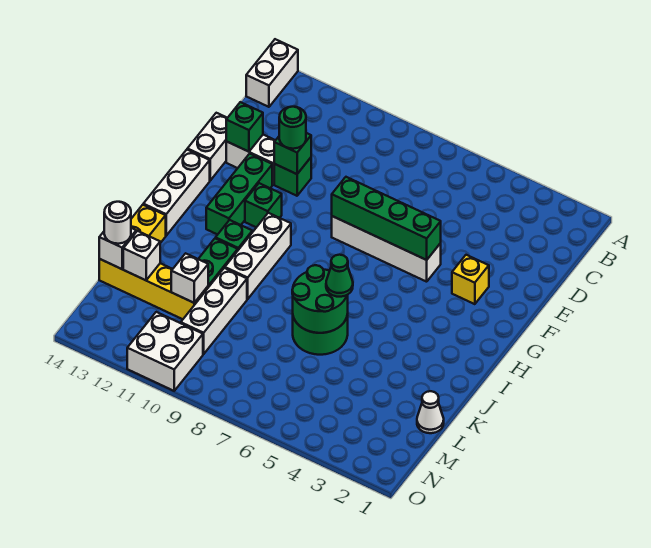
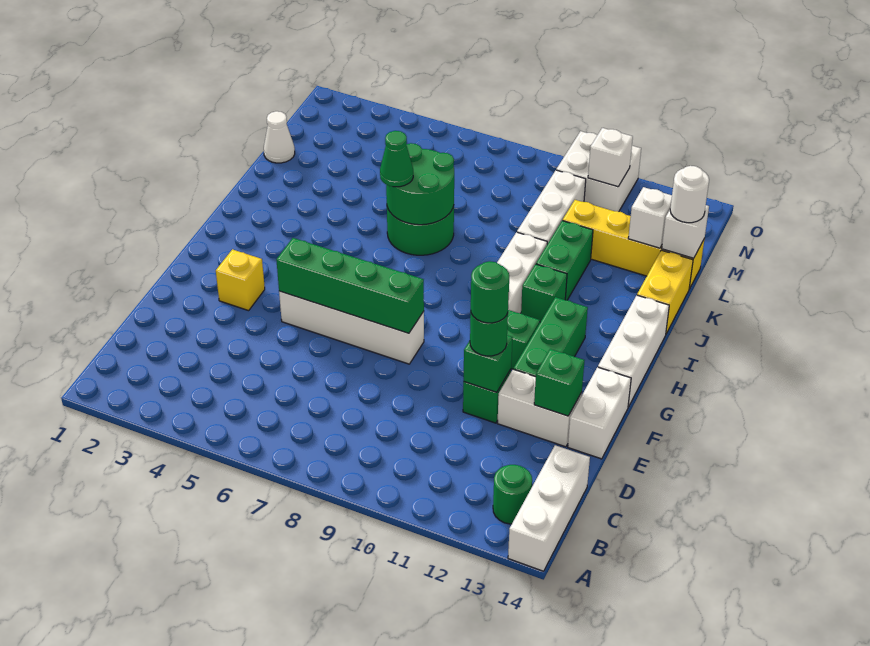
white 1x2 brick [246,39,298,107] -> white 1x3 brick [508,445,590,571]
none -> green 1x1 round brick [493,465,532,524]
none -> green 1x1 round brick [471,261,509,323]
white 1x1 brick [171,253,208,303] -> white 1x1 brick moved to [588,128,633,187]

